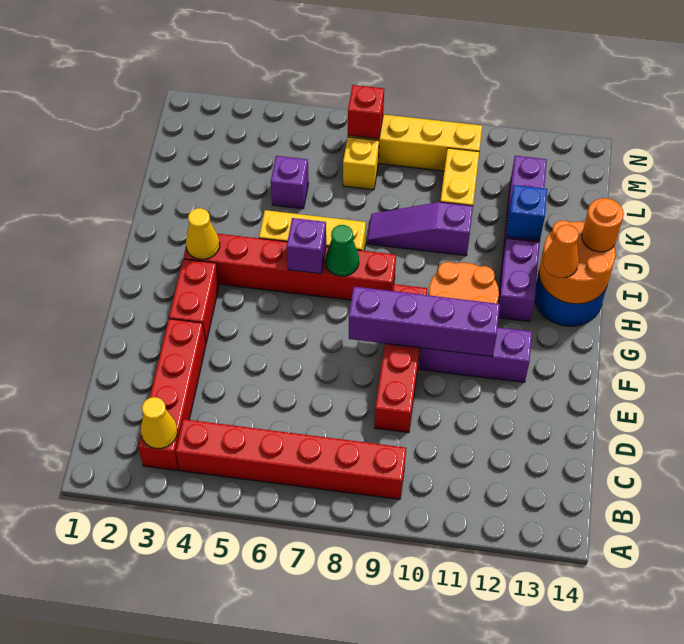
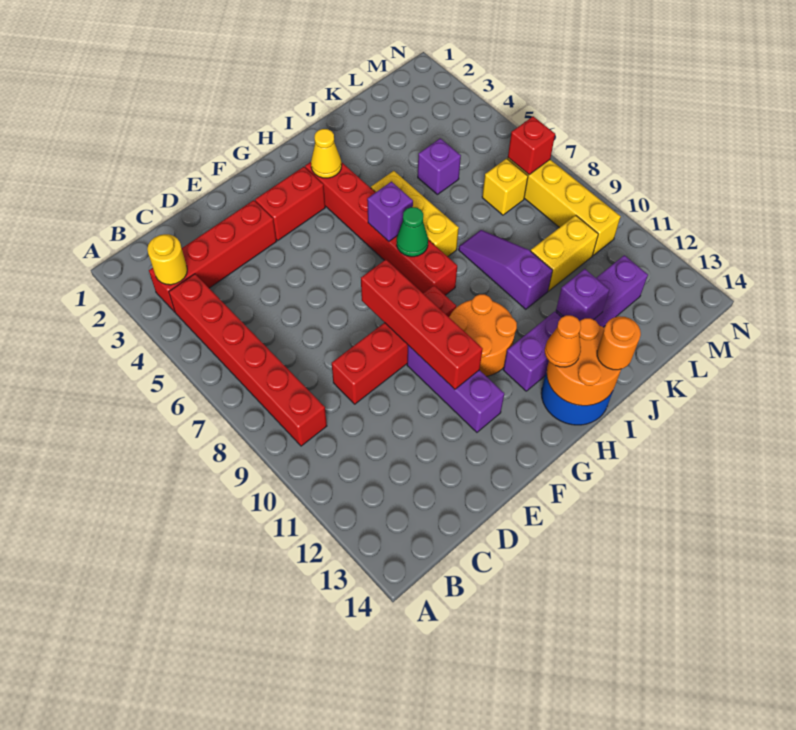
yellow 1x1 cone [141,397,178,448] -> yellow 1x1 round brick [147,234,187,285]
purple 1x4 brick [349,287,500,357] -> red 1x4 brick [361,260,483,389]
blue 1x1 brick [507,185,547,240] -> purple 1x1 brick [556,269,609,321]

